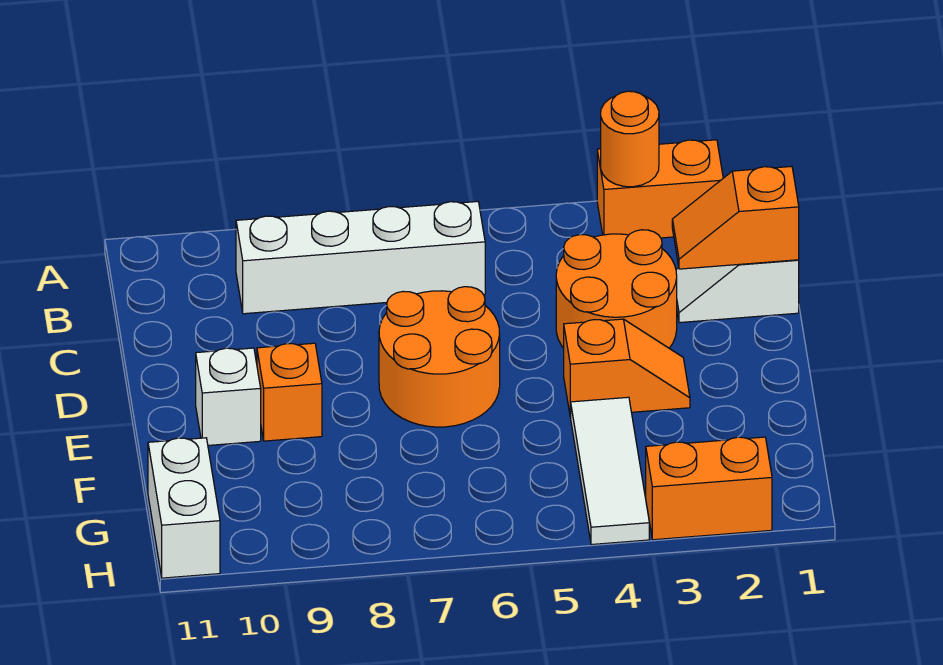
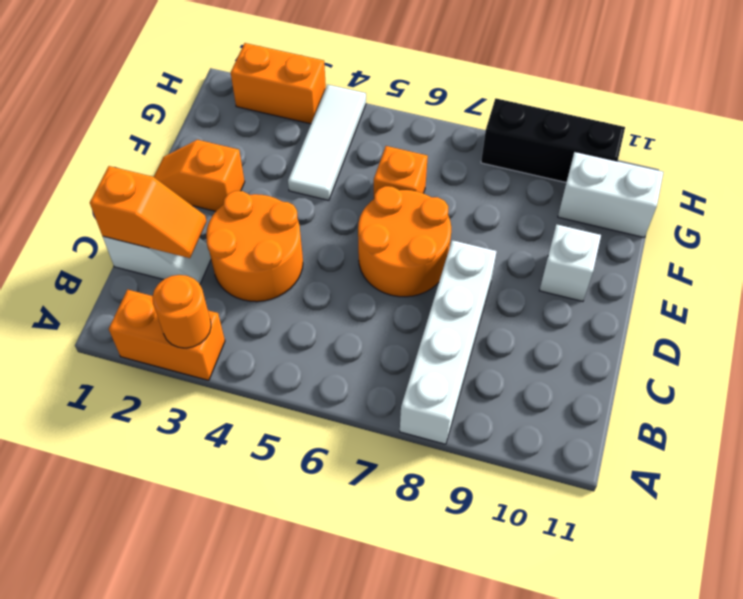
white 1x4 brick [236,202,485,314] -> white 1x4 brick turned to [400,240,497,444]
orange 1x2 slope [564,319,690,417] -> orange 1x2 slope moved to [154,140,245,211]
orange 1x1 brick [257,343,322,441] -> orange 1x1 brick moved to [374,146,428,199]
white 1x2 brick [148,438,220,578] -> white 1x2 brick turned to [558,152,663,237]
none -> black 1x3 brick [481,98,625,182]

